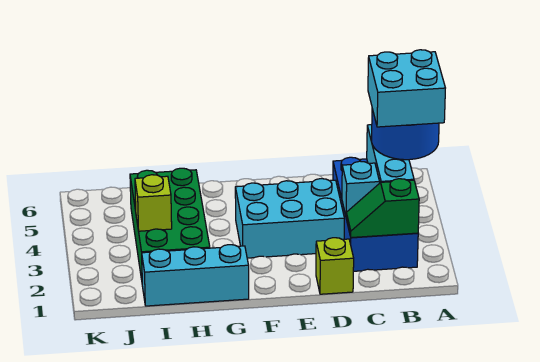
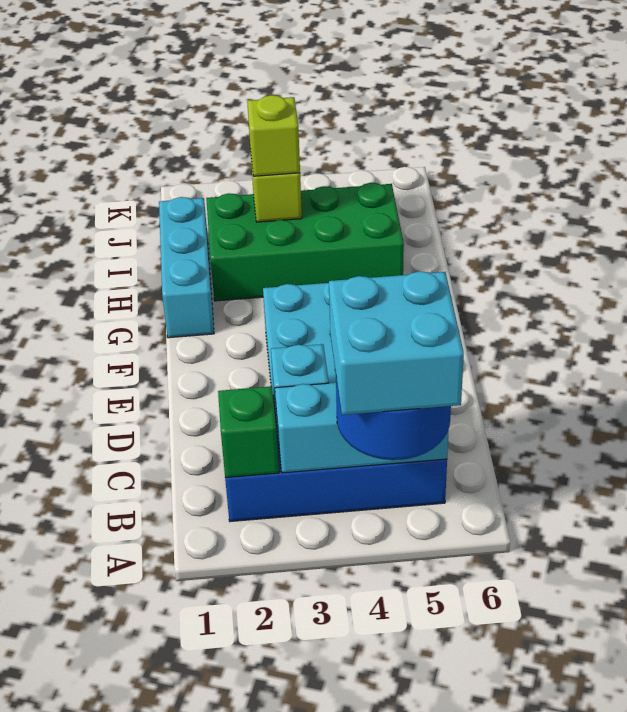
lime 1x1 brick [316,238,354,294] -> lime 1x1 brick moved to [247,95,300,176]

